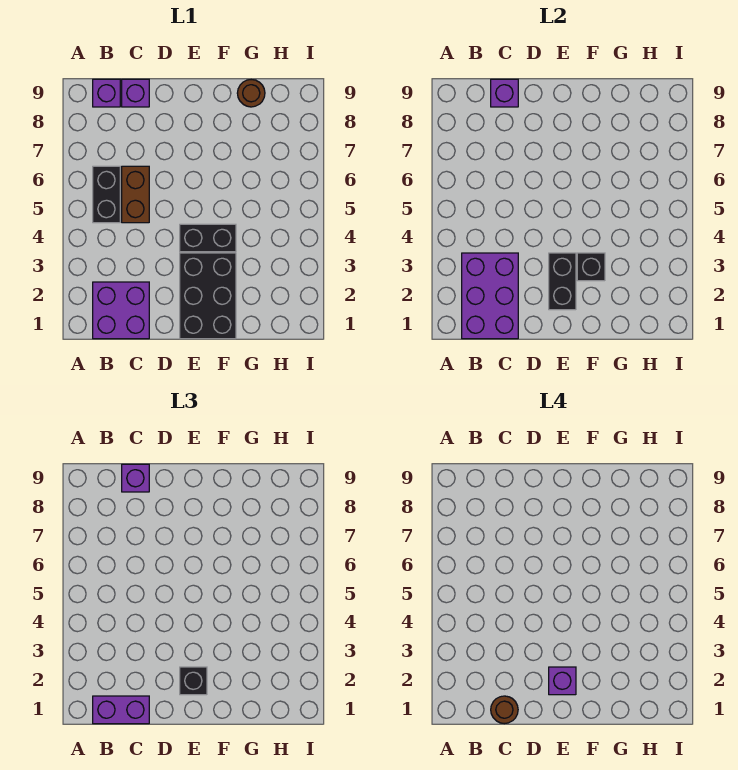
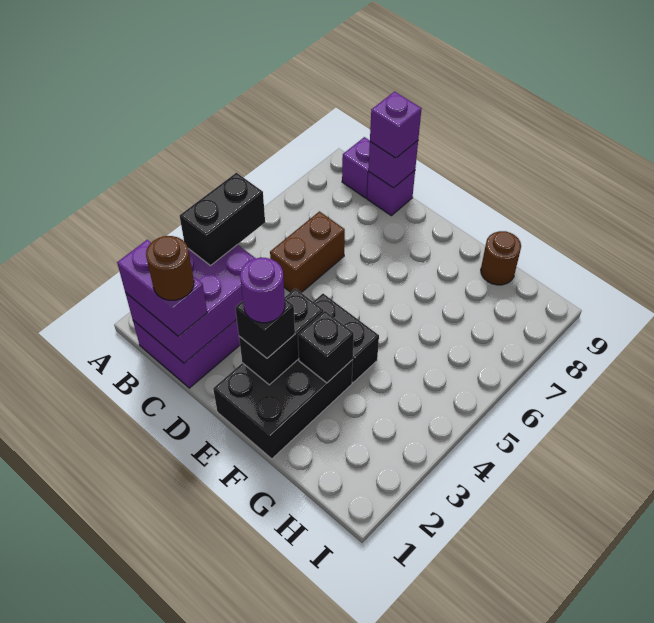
black 1x2 brick [93,166,120,223] -> black 1x2 brick moved to [180,173,265,266]
purple 1x1 brick [549,667,576,695] -> purple 1x1 round brick [240,258,285,323]

